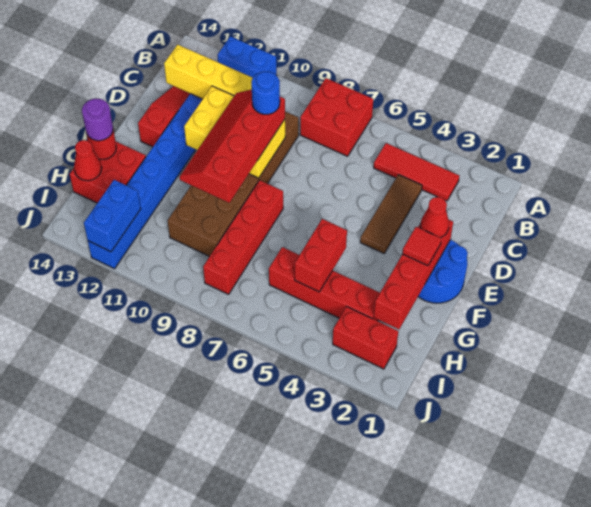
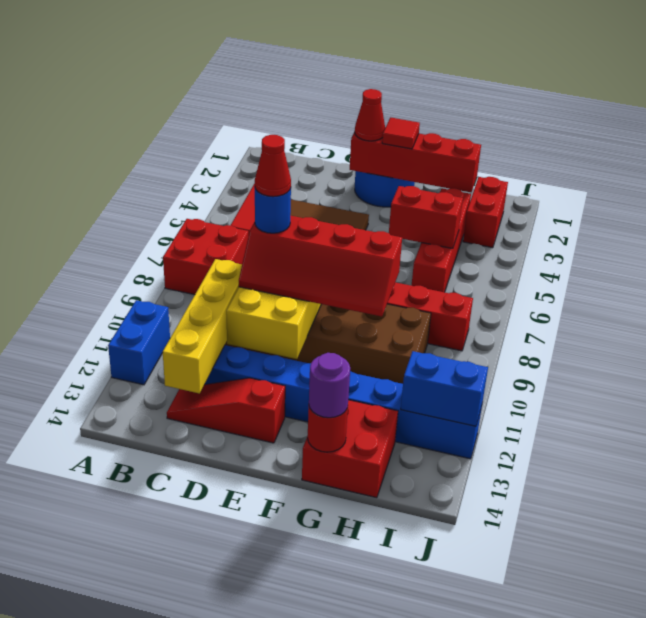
red 1x1 cone [74,140,102,181] -> red 1x1 cone moved to [255,135,291,197]

